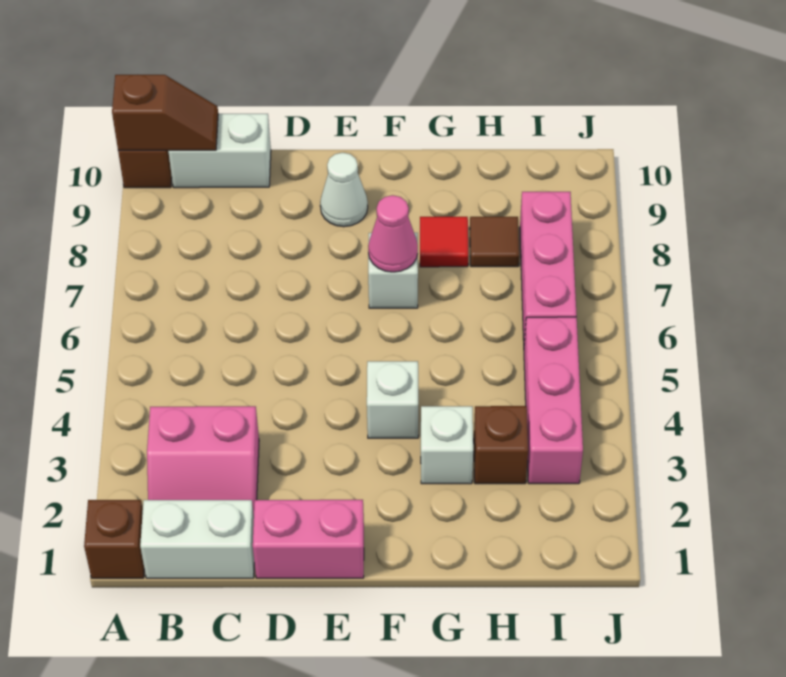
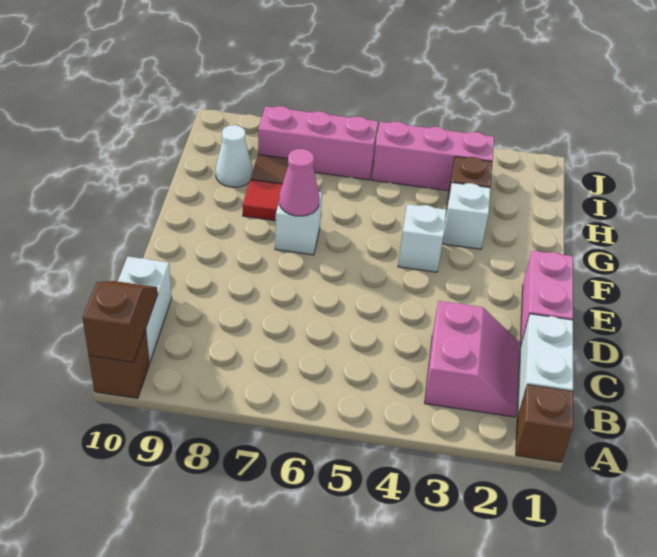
white 1x1 cone [320,153,368,227] -> white 1x1 cone moved to [216,125,253,187]

